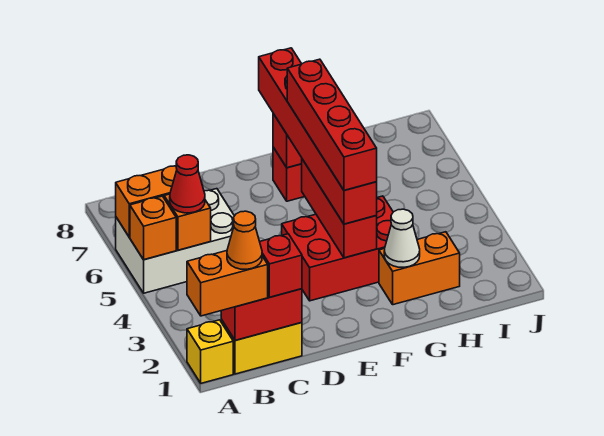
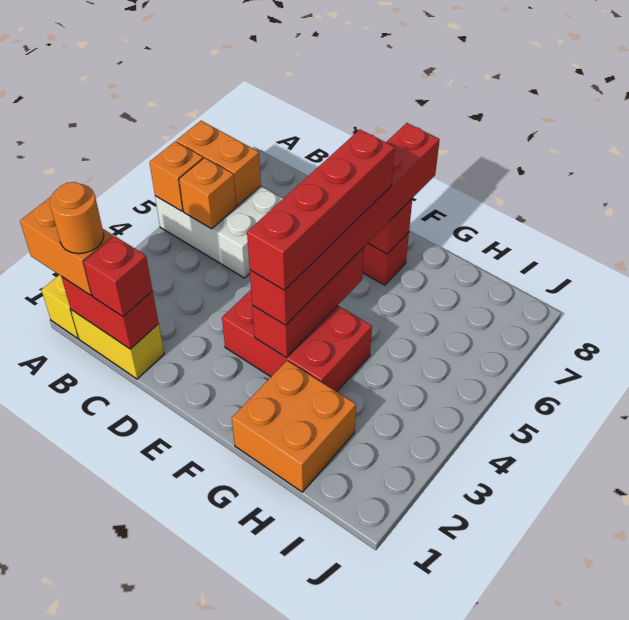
orange 1x1 cone [227,211,262,269] -> orange 1x1 round brick [50,182,104,254]
red 1x1 cone [170,155,205,213] -> none
orange 1x2 brick [379,232,460,305] -> orange 2x2 brick [232,361,356,492]
white 1x1 cone [384,209,420,267] -> none

